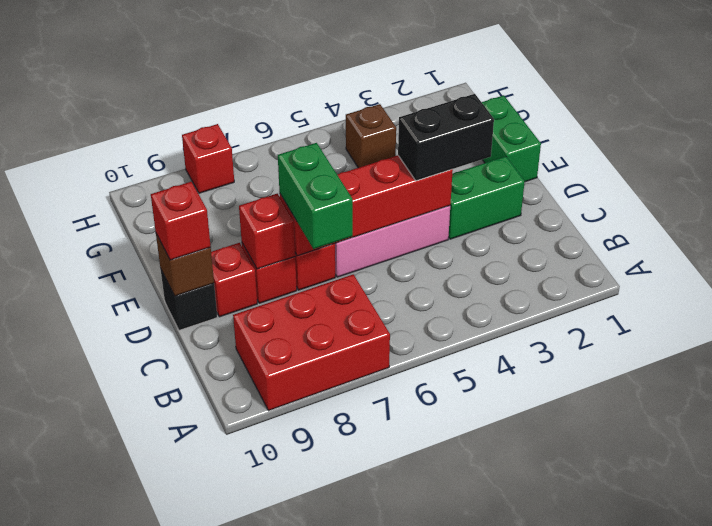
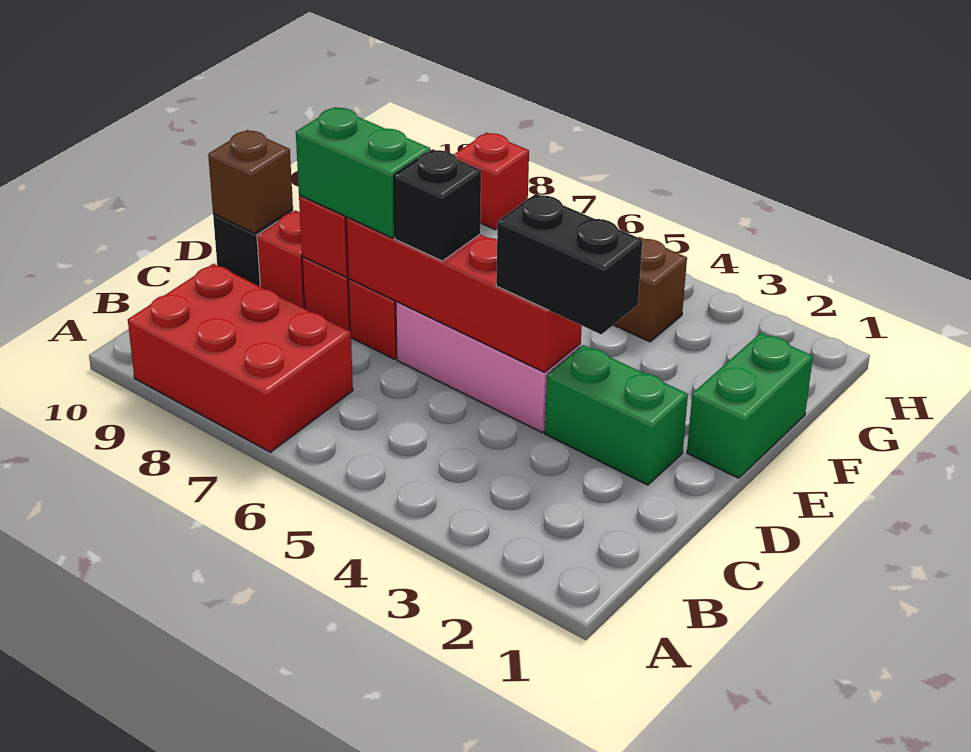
green 1x2 brick [278,143,353,249] -> green 1x2 brick turned to [296,107,430,238]
none -> black 1x1 brick [394,149,481,261]
red 1x1 brick [151,182,211,260] -> none

